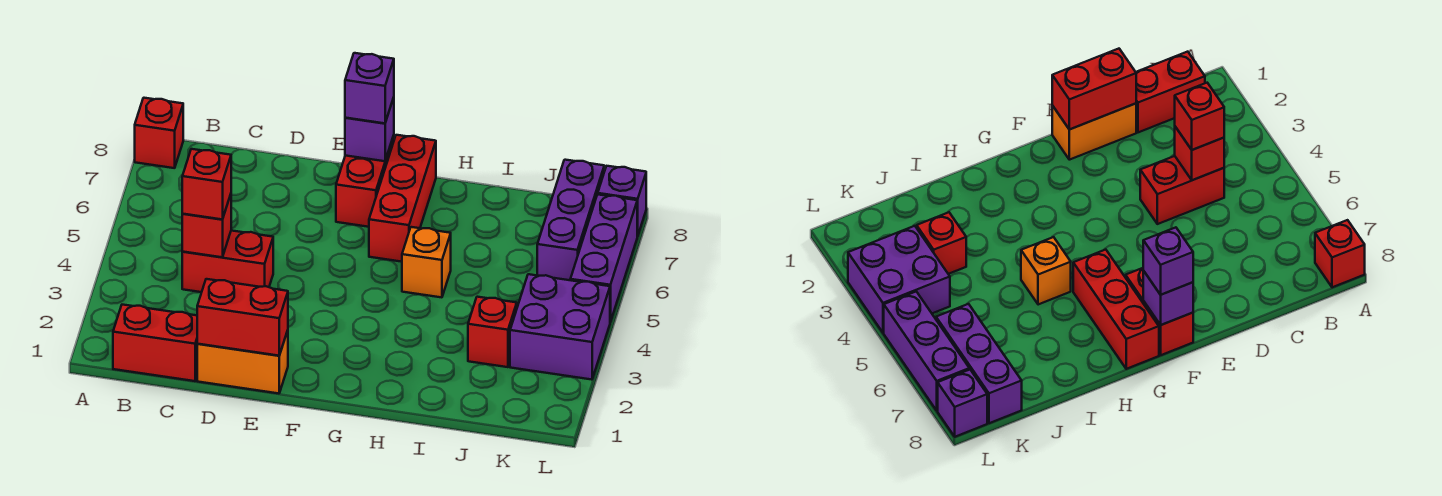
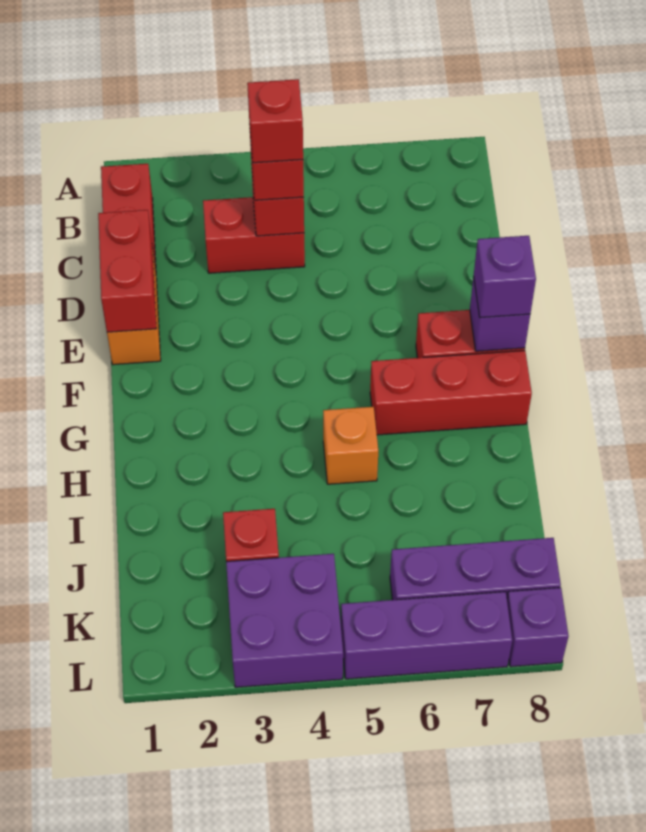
red 1x1 brick [135,98,183,168] -> red 1x1 brick moved to [247,79,303,163]
red 1x2 brick [182,231,273,292] -> red 1x2 brick turned to [203,197,305,273]

